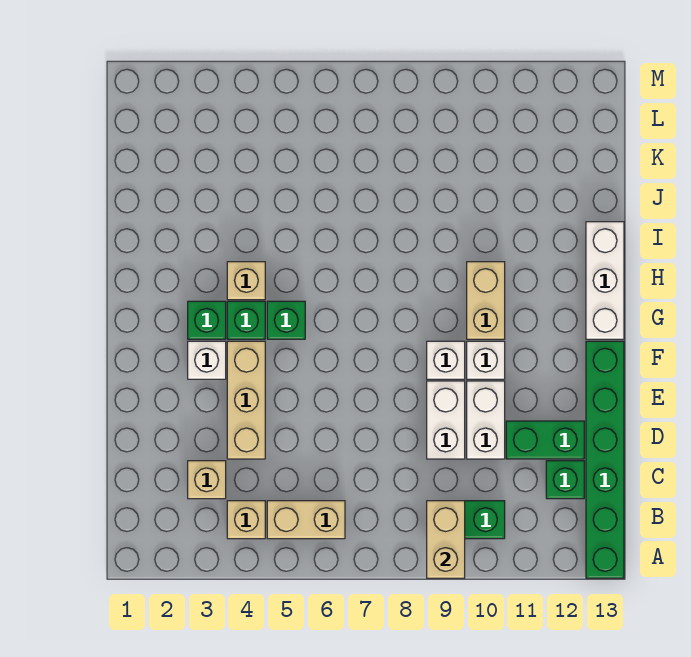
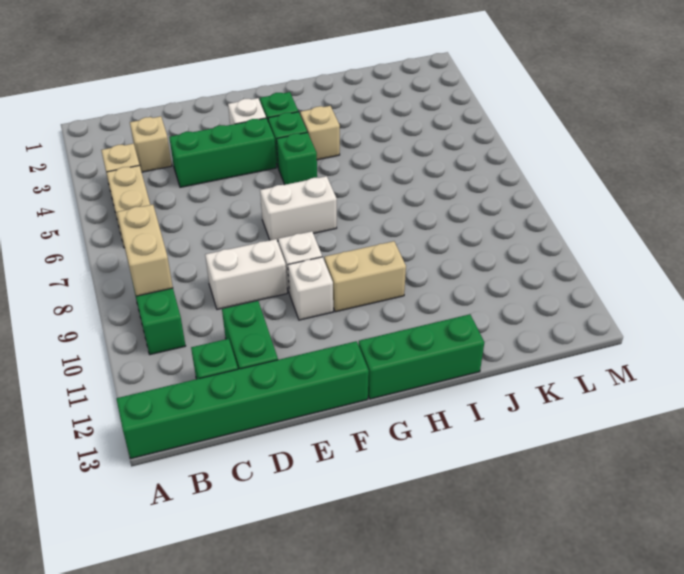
tan 1x2 brick [427,501,465,578] -> tan 1x2 brick turned to [117,205,173,296]
tan 1x3 brick [227,341,265,459] -> green 1x3 brick [169,118,276,187]
white 1x2 brick [467,381,505,459] -> white 1x2 brick moved to [260,176,337,241]
white 1x3 brick [586,222,624,339] -> green 1x3 brick [359,314,484,399]

